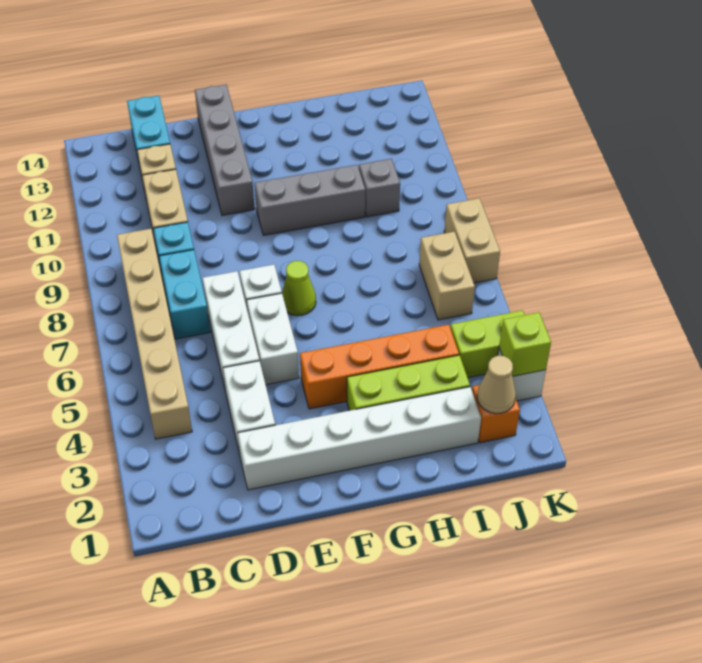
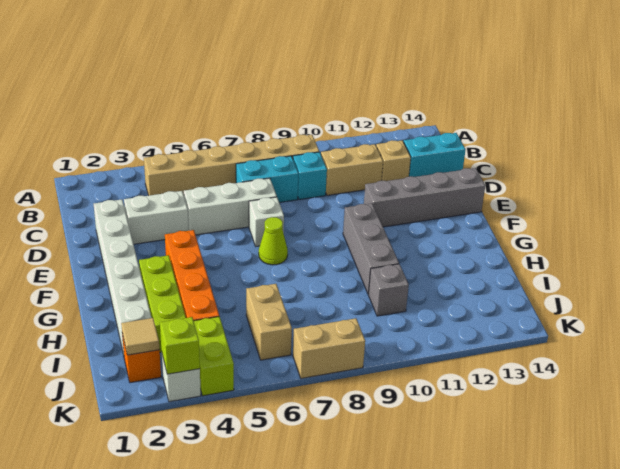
white 1x2 brick [247,293,299,385] -> none
tan 1x1 cone [477,356,516,414] -> tan 1x1 tile [121,318,160,355]
tan 1x2 brick [419,232,475,320] -> tan 1x2 brick turned to [246,284,292,360]

